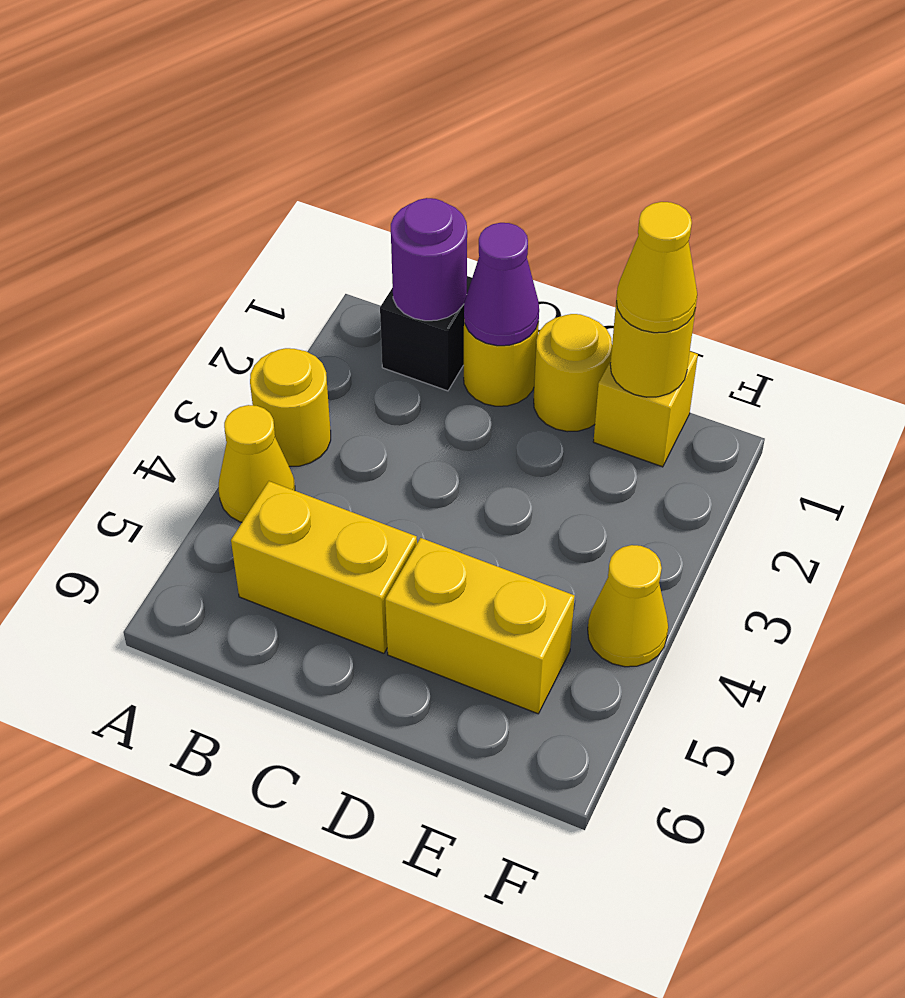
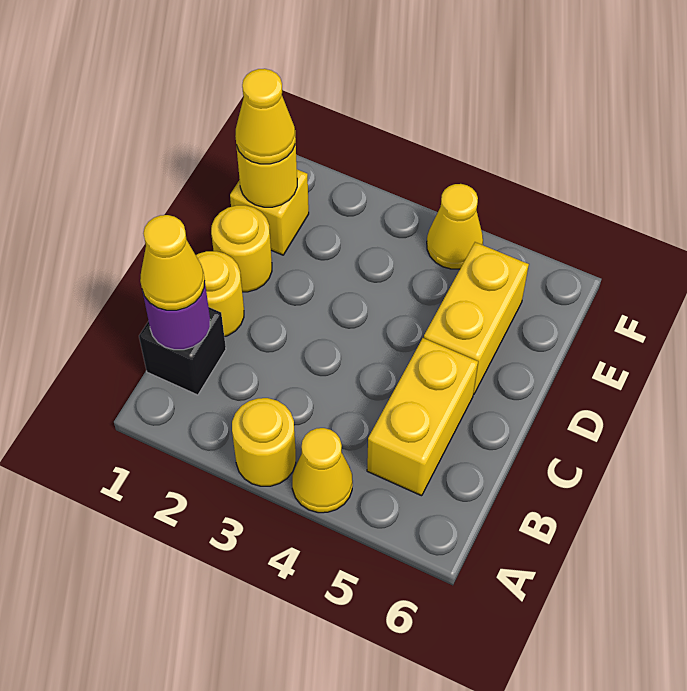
none -> yellow 1x1 cone [140,215,205,310]
purple 1x1 cone [464,223,539,346] -> none

